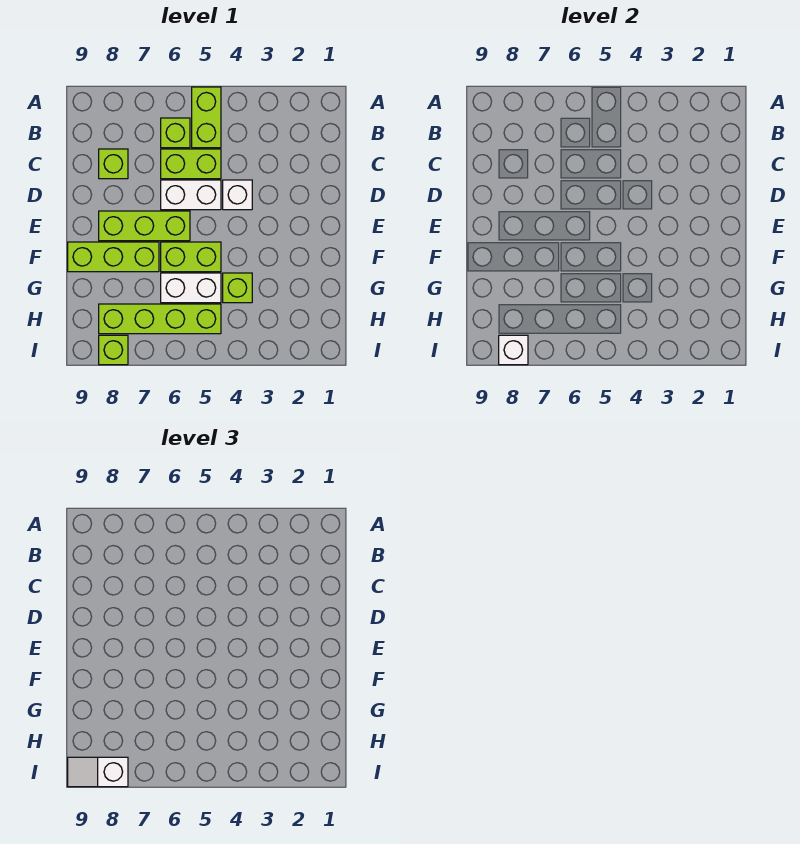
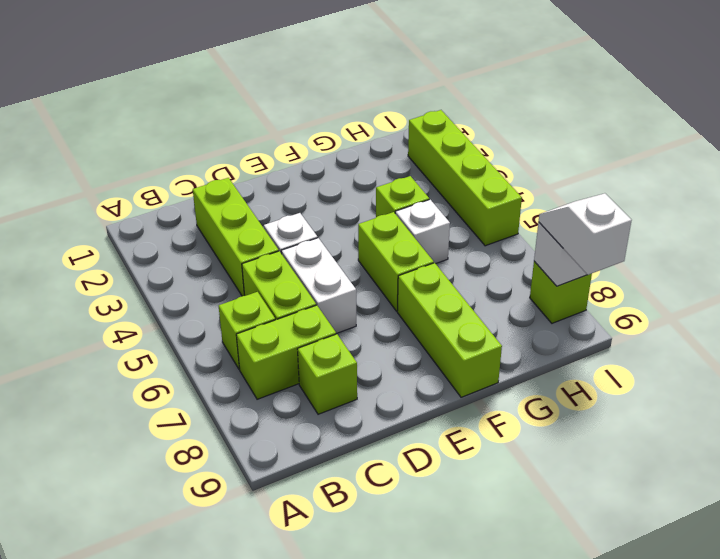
lime 1x2 brick [192,87,221,148] -> lime 1x2 brick moved to [236,305,336,399]
lime 1x3 brick [99,211,190,241] -> lime 1x3 brick moved to [193,178,279,296]
white 1x2 brick [161,273,221,303] -> white 1x1 brick [395,200,450,264]
lime 1x4 brick [99,304,221,334] -> lime 1x4 brick moved to [408,110,522,246]
white 1x2 slope [68,757,128,787] -> white 1x2 slope turned to [539,193,632,275]

